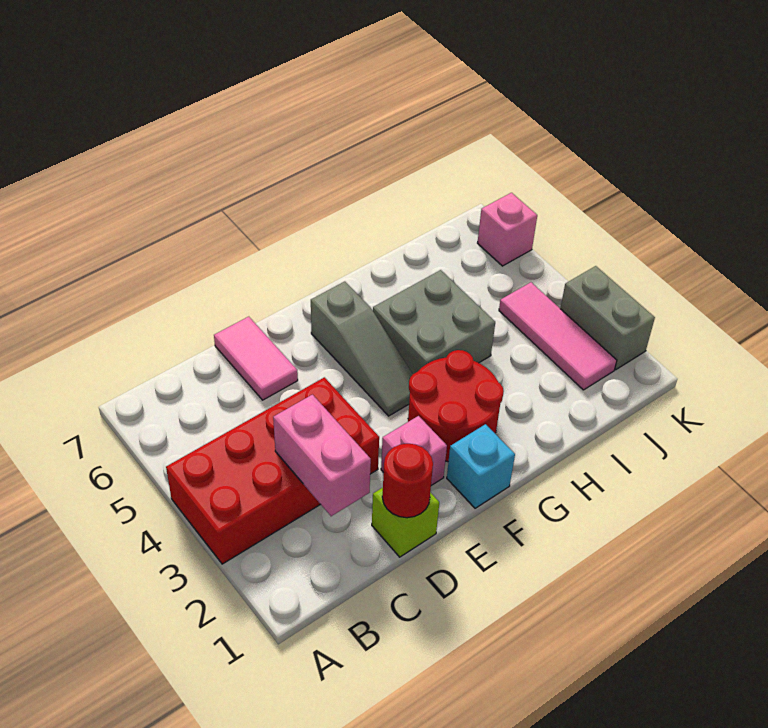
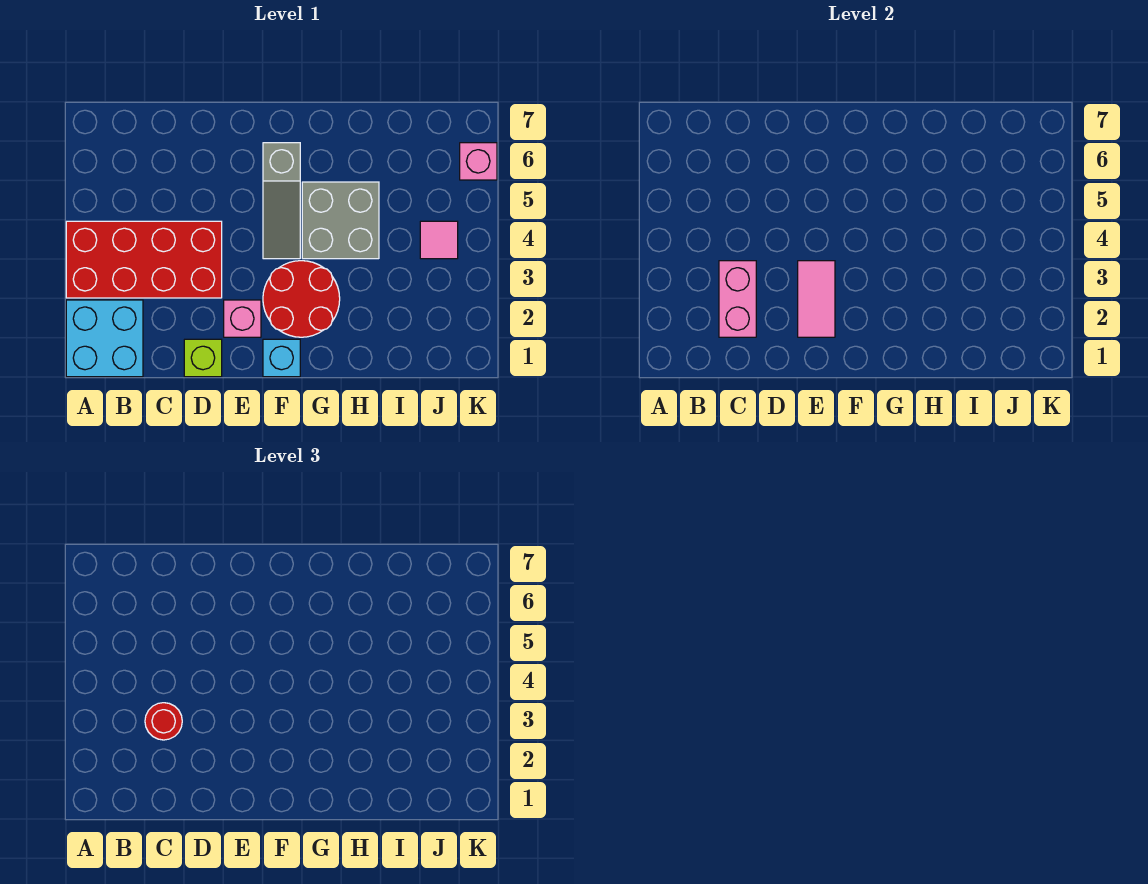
none -> cyan 2x2 brick [66,300,143,377]
red 1x1 round brick [382,444,433,518] -> red 1x1 round brick moved to [145,703,182,740]
pink 1x2 tile [214,317,298,400] -> pink 1x2 tile moved to [798,261,835,337]
pink 1x3 tile [499,282,617,390] -> pink 1x1 tile [420,221,458,259]
grey 1x2 brick [560,266,655,370] -> none

